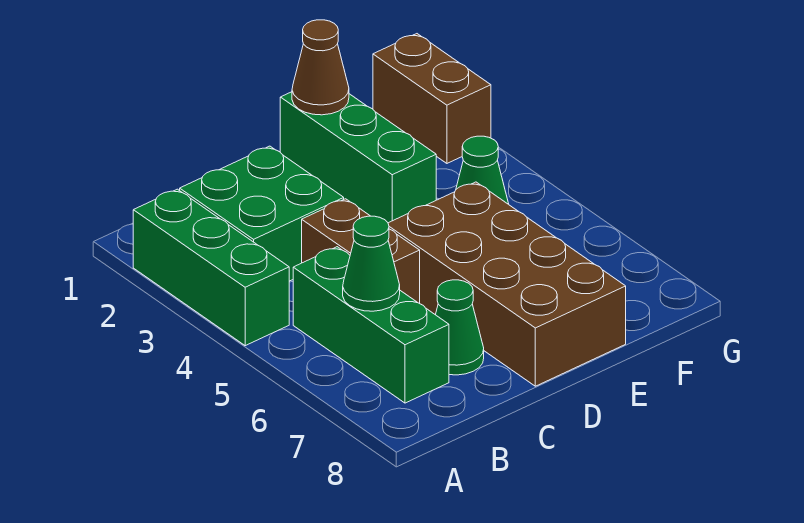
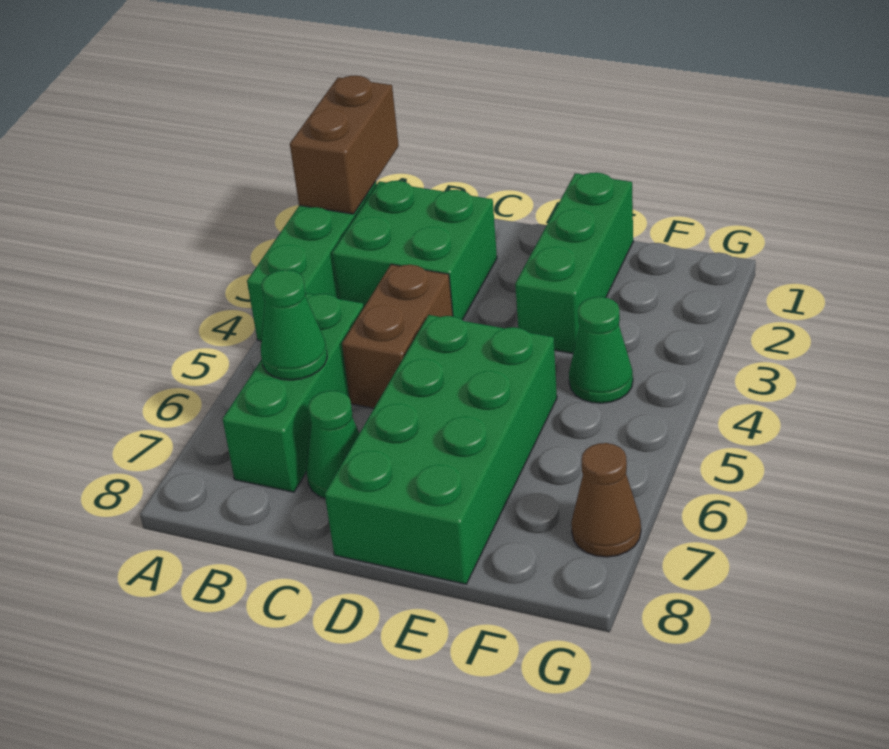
brown 2x4 brick [388,182,626,386] -> green 2x4 brick [325,315,557,584]
brown 1x1 cone [292,20,349,115] -> brown 1x1 cone moved to [571,443,641,557]
brown 1x2 brick [373,34,491,163] -> brown 1x2 brick moved to [290,76,399,214]

